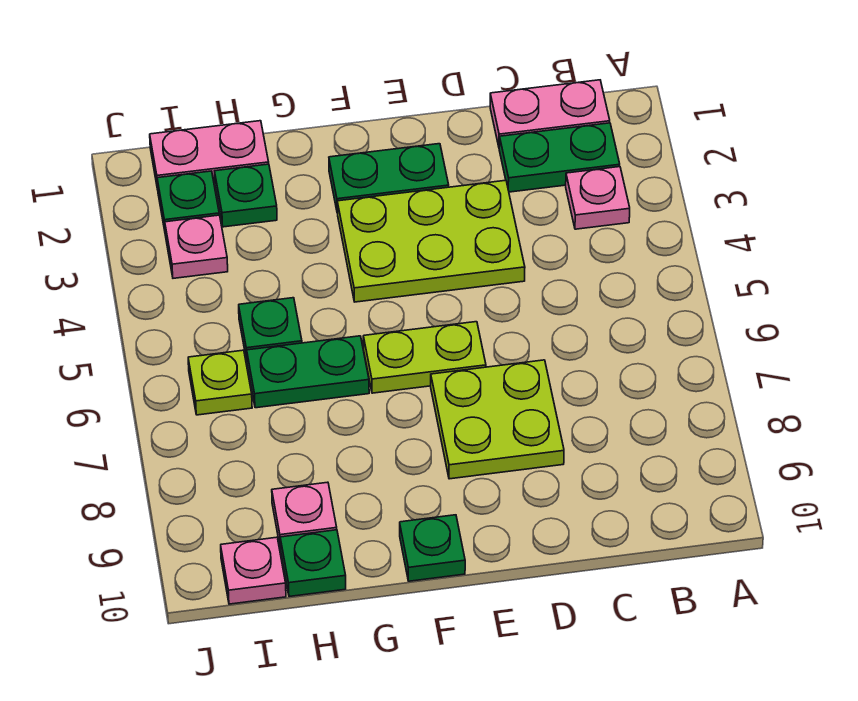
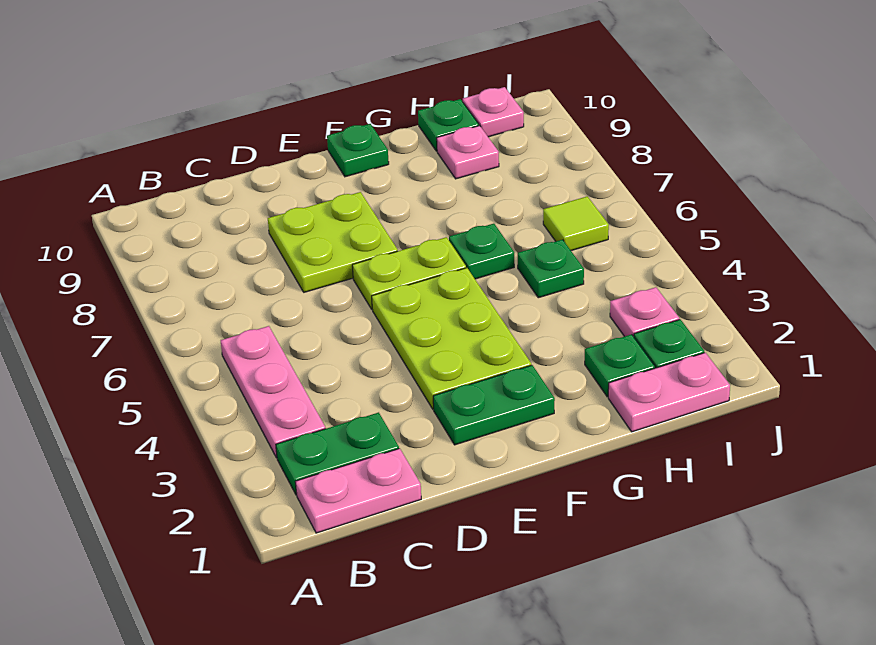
pink 1x1 plate [566,167,630,229] -> pink 1x3 plate [221,326,326,458]
lime 2x3 plate [337,180,525,302] -> lime 2x3 plate turned to [372,268,531,409]
green 1x2 plate [247,336,369,408] -> green 1x1 plate [449,224,514,279]
lime 1x1 plate [188,350,252,415] -> lime 1x1 tile [543,196,609,251]

